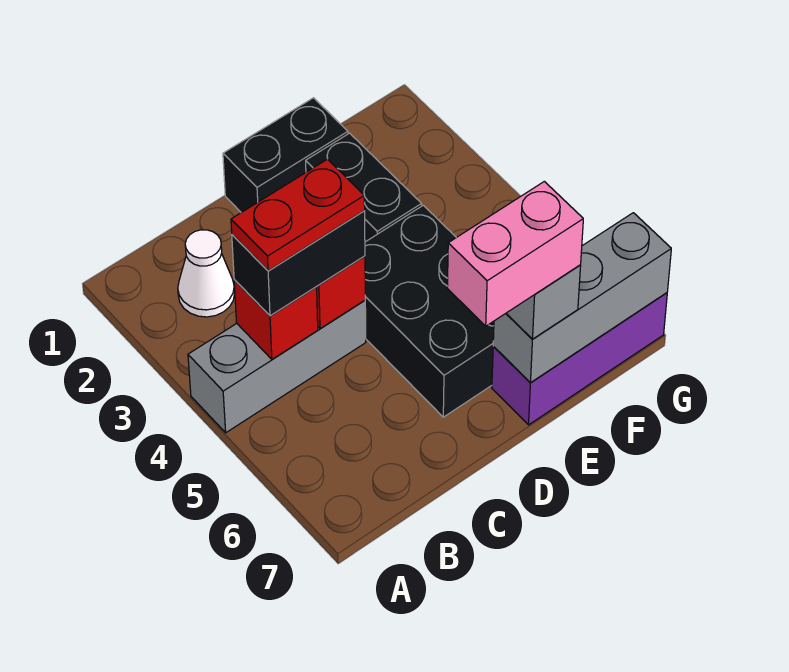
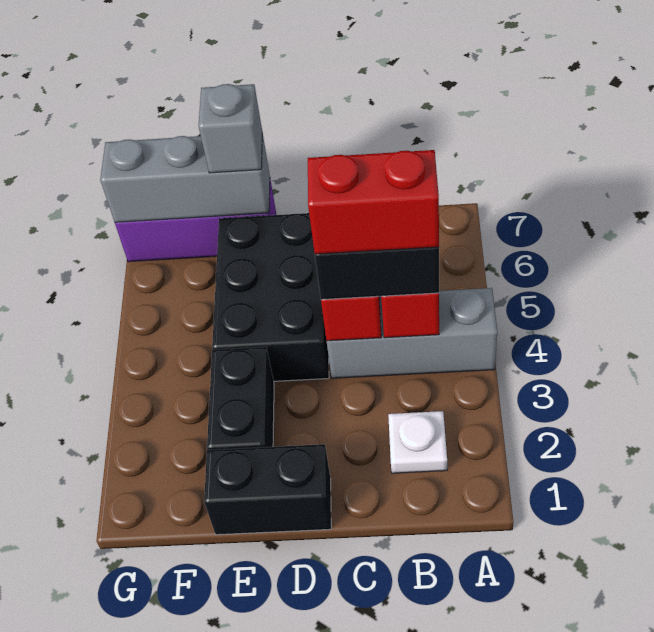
white 1x1 cone [178,230,235,317] -> white 1x1 plate [388,411,447,473]
red 1x2 plate [231,159,365,271] -> red 1x2 brick [308,150,439,254]
pink 1x2 brick [447,181,583,326] -> none

